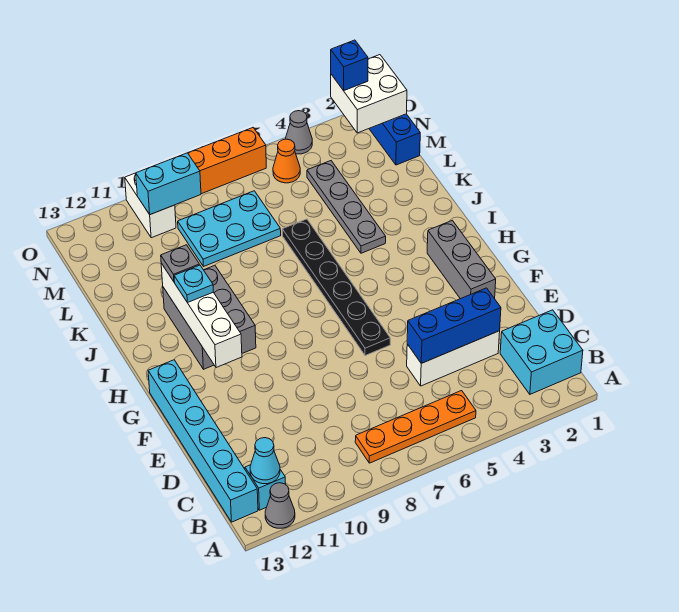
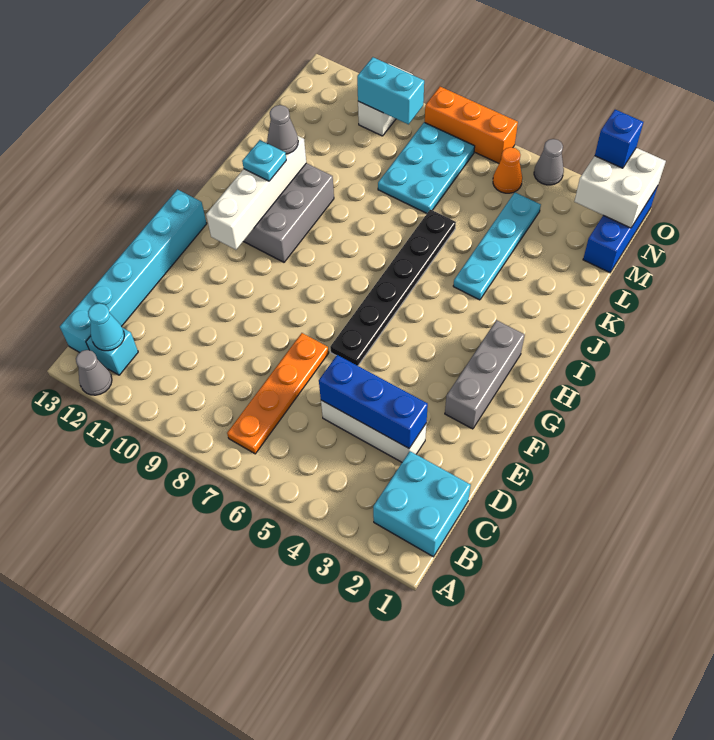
orange 1x4 plate [355,391,476,463] -> orange 1x4 plate turned to [227,333,329,454]
grey 1x4 plate [307,161,386,253] -> cyan 1x4 plate [453,193,541,300]
grey 1x1 plate [161,245,199,282] -> grey 1x1 cone [267,105,298,154]
cyan 2x3 plate [178,191,281,267] -> cyan 2x3 plate turned to [378,122,475,213]

